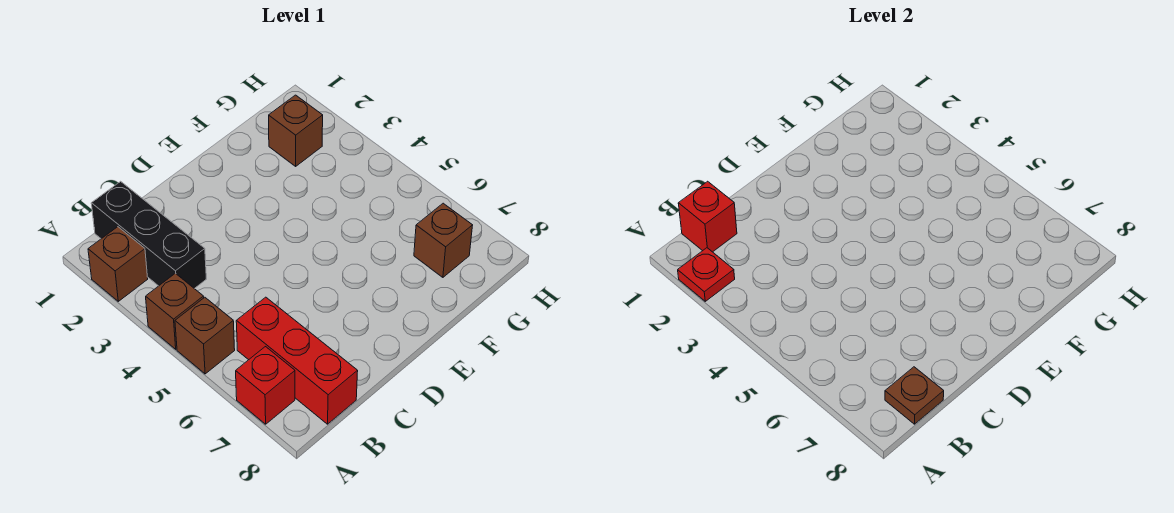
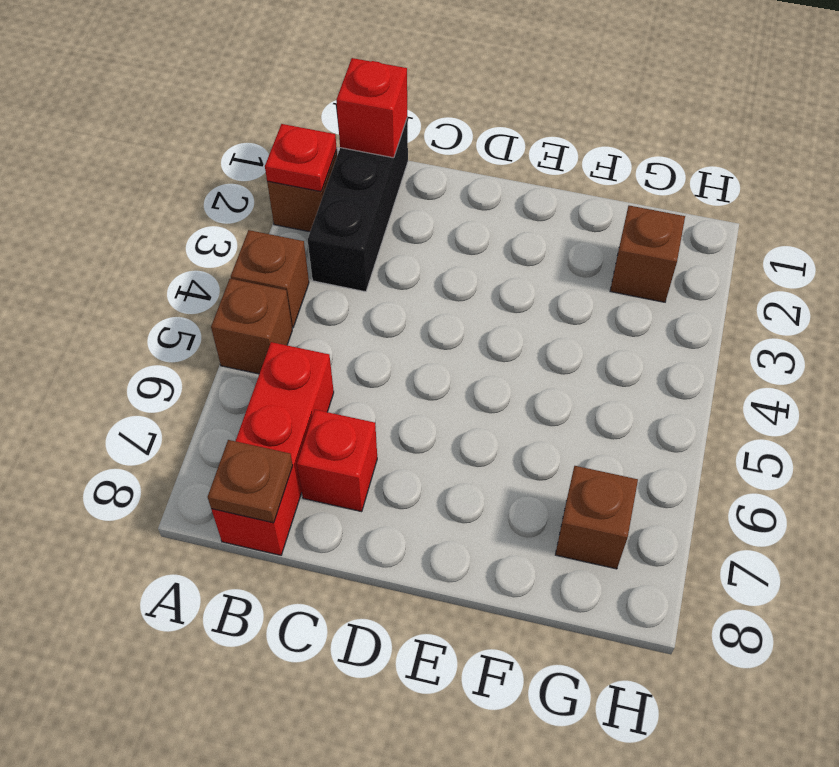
red 1x1 brick [236,347,295,424] -> red 1x1 brick moved to [297,410,377,512]

